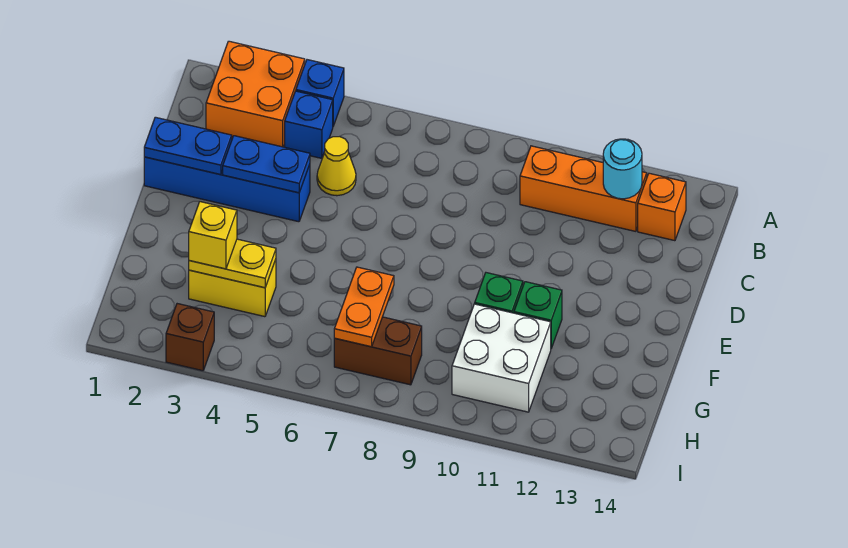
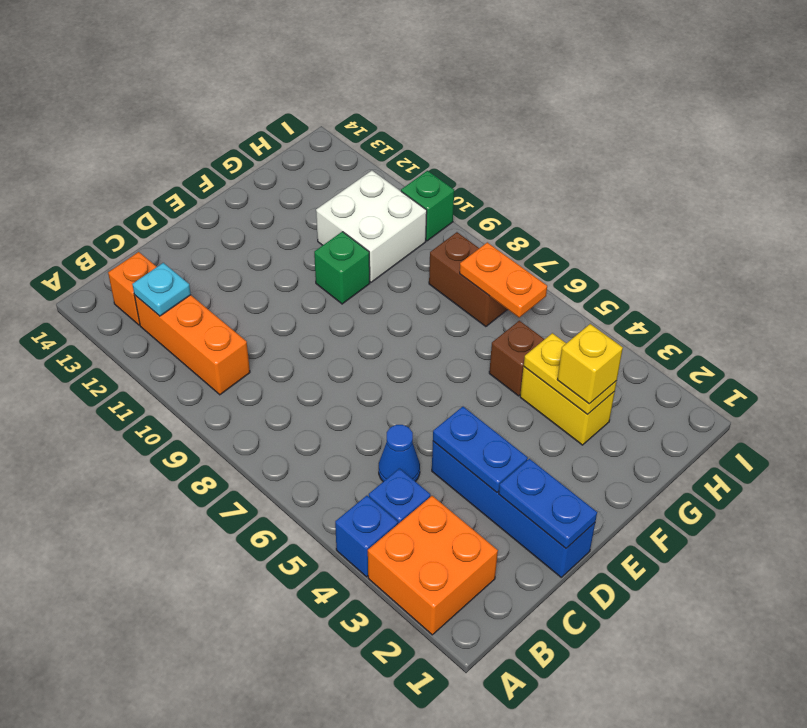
cyan 1x1 round brick [603,139,642,199] -> cyan 1x1 plate [132,263,191,316]
yellow 1x1 cone [317,137,356,196] -> blue 1x1 cone [379,425,420,482]
green 1x1 brick [514,282,562,348] -> green 1x1 brick moved to [401,171,454,241]
orange 1x2 plate [334,267,394,347] -> orange 1x2 plate turned to [460,242,547,317]
brown 1x1 brick [166,304,214,371] -> brown 1x1 brick moved to [489,321,544,396]

